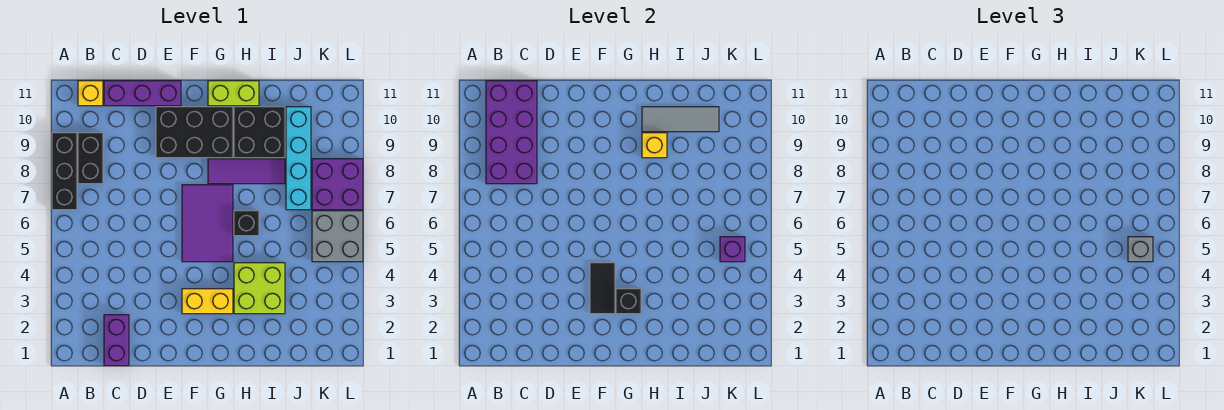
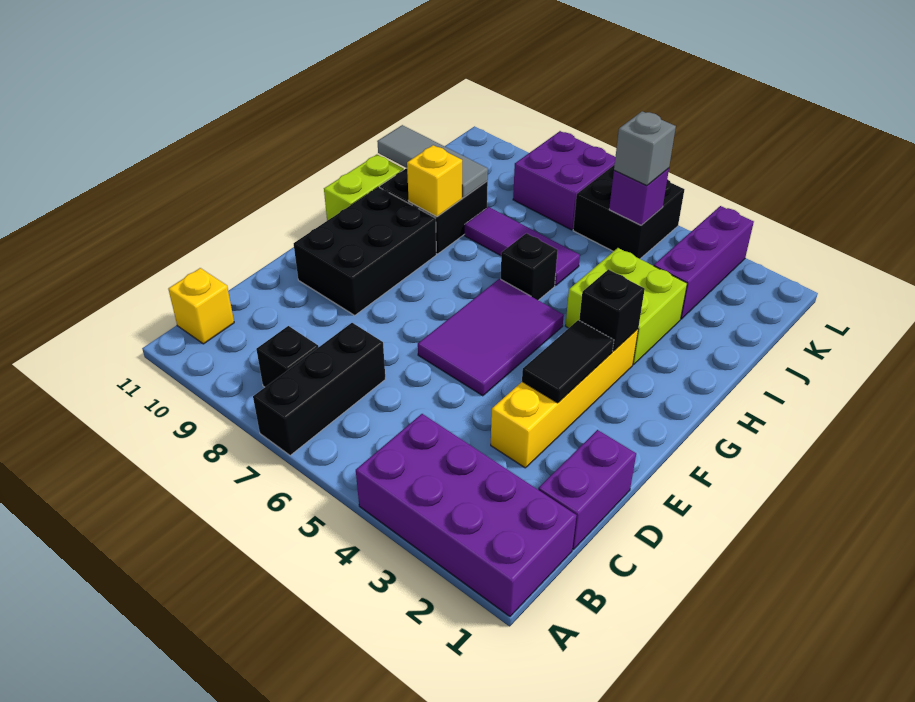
black 1x3 brick [52,133,77,210] -> black 1x3 brick turned to [253,323,385,455]
black 1x2 brick [78,133,103,184] -> black 1x1 brick [256,326,318,387]
purple 2x4 brick [486,81,537,184] -> purple 2x4 brick moved to [356,414,577,616]
purple 1x2 brick [104,315,129,366] -> purple 1x2 brick turned to [538,430,636,550]
purple 1x3 brick [104,81,181,106] -> purple 1x3 brick moved to [654,206,754,319]
yellow 1x2 brick [182,289,233,314] -> yellow 1x4 brick [491,329,638,468]
black 1x2 tile [590,263,615,314] -> black 1x2 tile turned to [522,320,614,403]
purple 2x3 tile [182,185,233,262] -> purple 2x3 tile turned to [418,279,564,396]
purple 1x3 tile [208,159,285,184] -> purple 1x3 tile turned to [465,207,580,285]
grey 1x3 tile [642,107,719,132] -> grey 1x3 tile turned to [377,125,488,198]
cyan 1x4 brick [286,107,311,210] -> none
grey 2x2 brick [312,211,363,262] -> black 2x2 brick [573,165,684,259]

